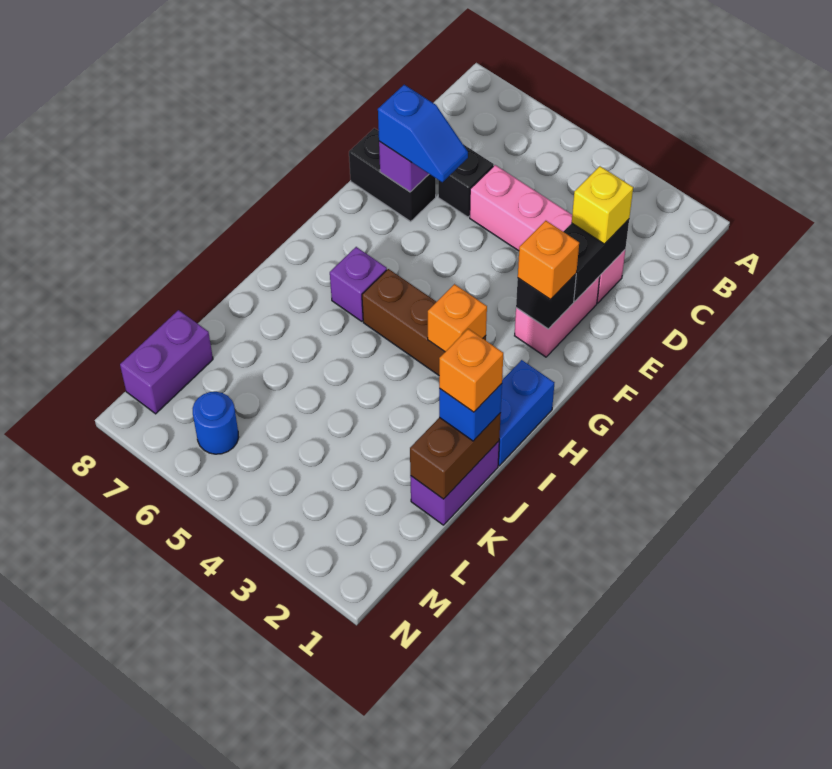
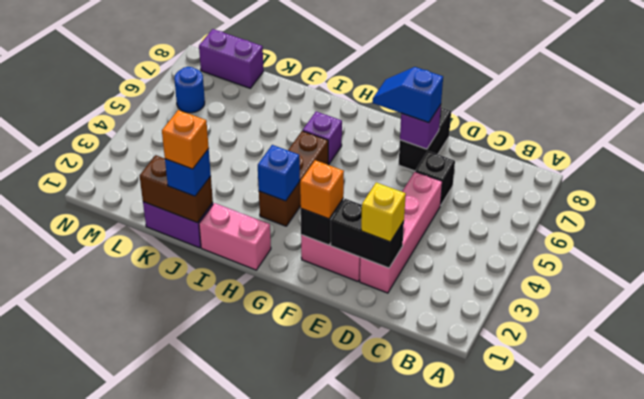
blue 1x2 slope [378,85,468,182] -> blue 1x2 slope turned to [373,67,443,123]
blue 1x2 brick [498,360,554,466] -> pink 1x2 brick [199,203,271,270]
orange 1x1 brick [428,284,487,352] -> blue 1x1 brick [258,145,300,201]

